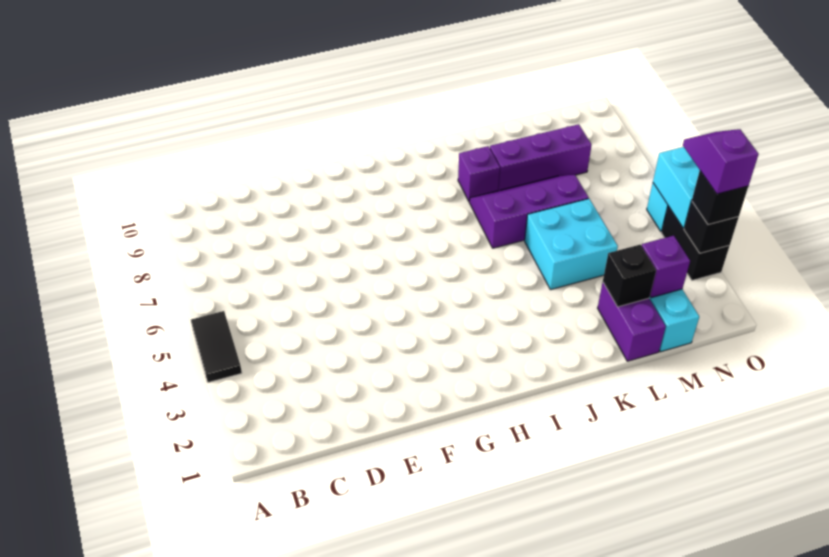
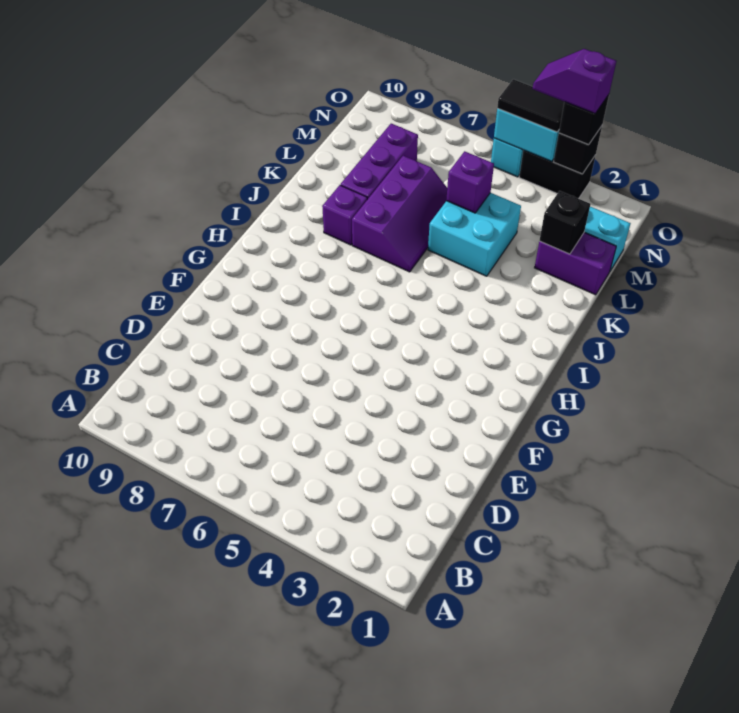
black 1x2 tile [191,311,242,383] -> black 1x2 tile moved to [497,79,564,132]
purple 2x3 slope [469,175,589,248] -> purple 2x3 slope turned to [352,156,447,272]
purple 1x1 brick [642,236,690,298] -> purple 1x1 brick moved to [446,151,494,213]

